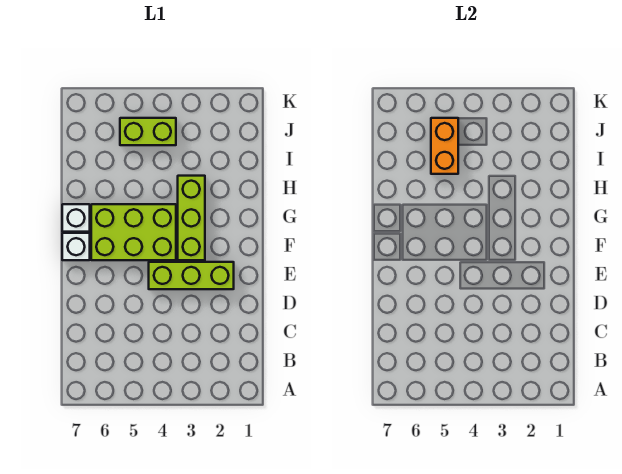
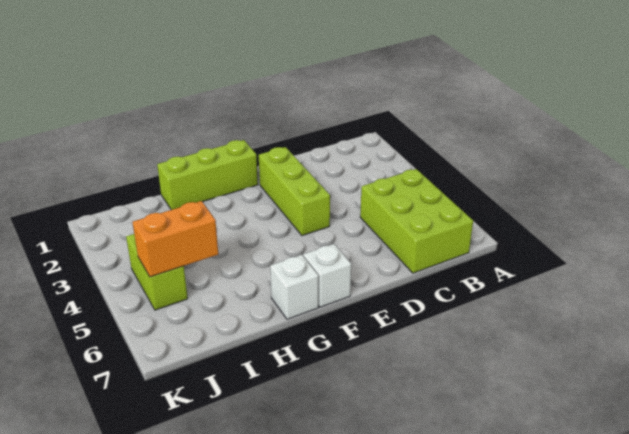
lime 1x3 brick [178,176,205,260] -> lime 1x3 brick moved to [157,140,258,210]
lime 2x3 brick [91,204,176,260] -> lime 2x3 brick moved to [360,169,473,273]

